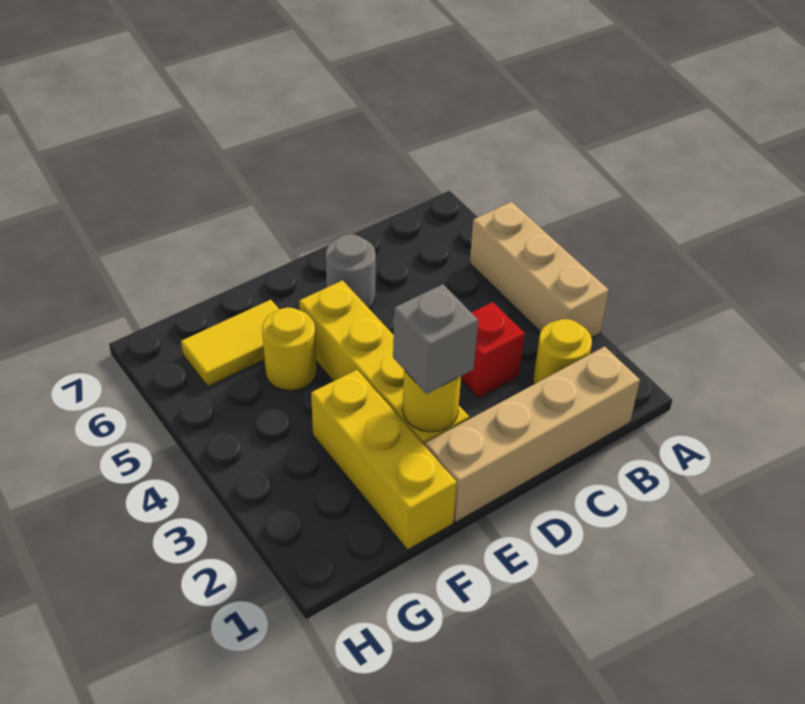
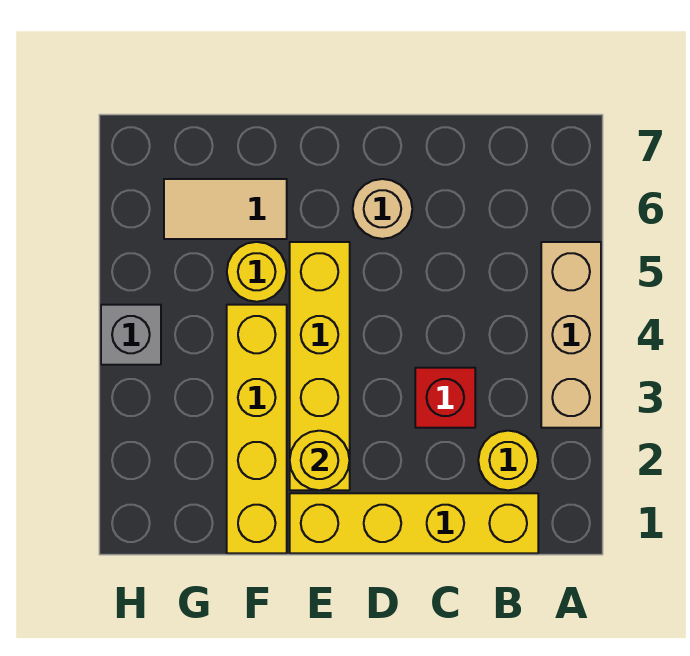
tan 1x4 brick [425,347,640,522] -> yellow 1x4 brick [290,493,538,553]
grey 1x1 round brick [326,234,376,308] -> tan 1x1 round brick [353,179,412,239]
grey 1x1 brick [393,284,478,394] -> grey 1x1 brick moved to [101,305,161,365]
yellow 1x3 brick [311,370,457,550] -> yellow 1x4 brick [227,305,287,553]
yellow 1x2 tile [181,300,279,386] -> tan 1x2 tile [164,179,287,239]

